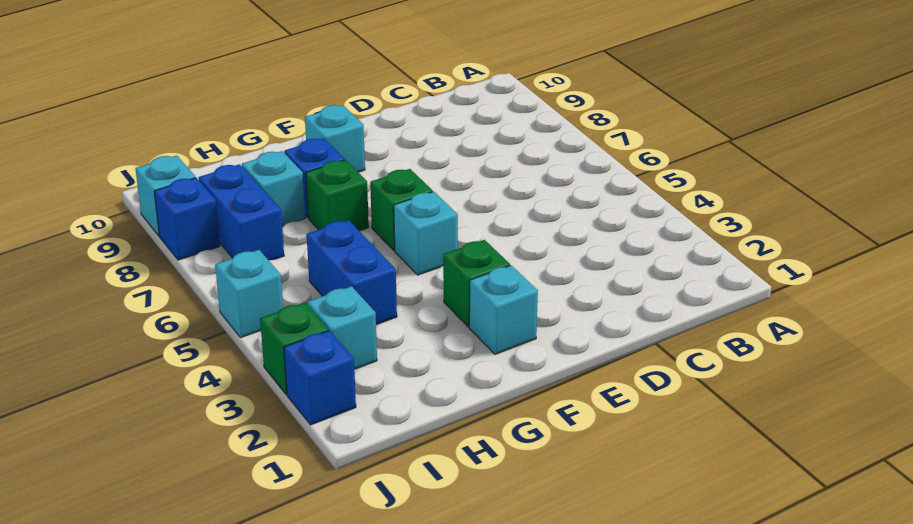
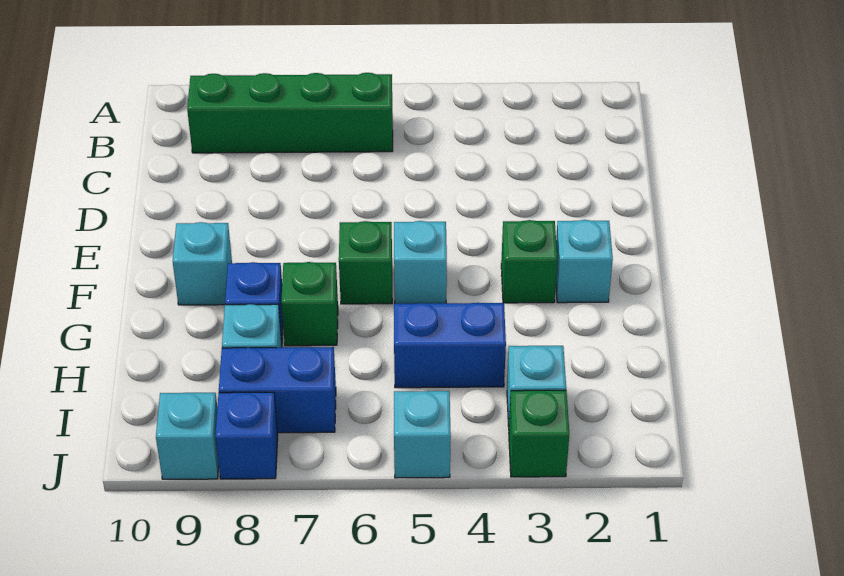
none -> green 1x4 brick [187,73,393,153]
blue 1x1 brick [284,331,356,425] -> none

